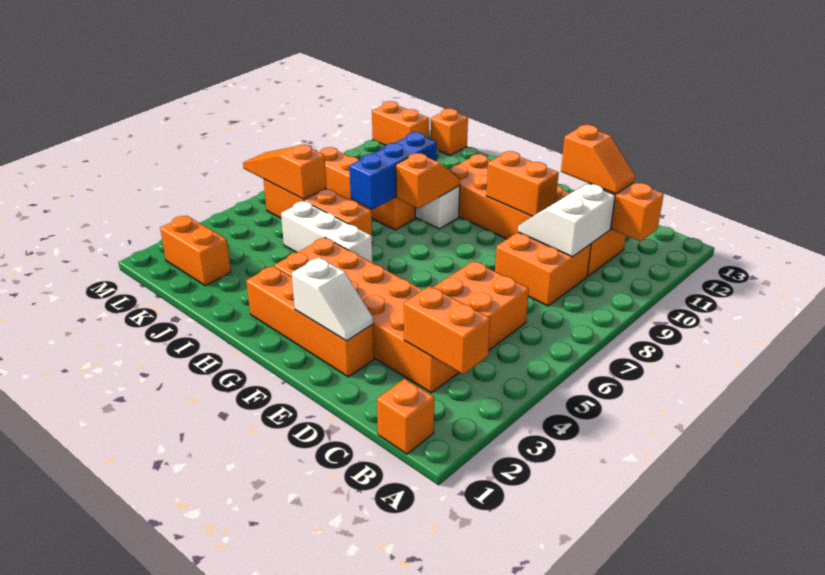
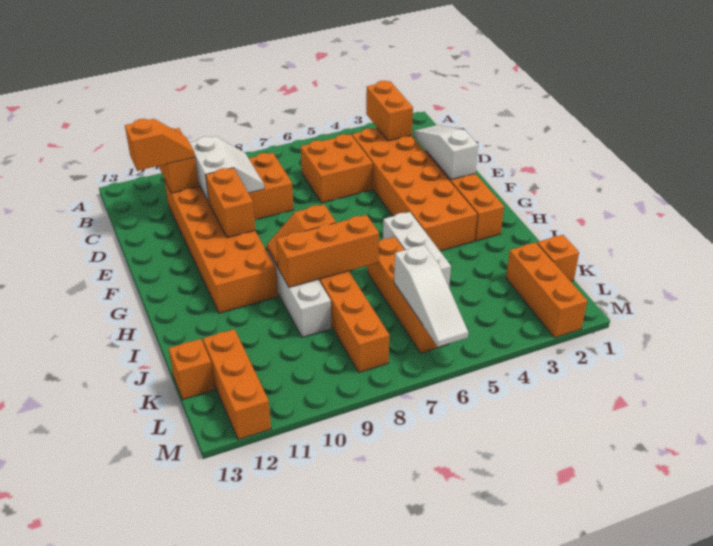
orange 1x1 brick [377,379,434,454] -> orange 1x1 brick moved to [537,235,579,281]
white 2x2 slope [518,184,615,257] -> white 2x2 slope turned to [189,136,264,202]
orange 1x2 slope [561,125,635,194] -> orange 1x2 slope turned to [125,119,195,171]
white 1x2 slope [292,257,373,341] -> white 1x3 slope [414,125,478,180]
blue 1x3 brick [349,132,437,210] -> orange 1x3 brick [276,215,379,287]
orange 1x2 brick [160,216,231,286] -> orange 1x3 brick [506,242,587,338]
orange 1x3 slope [243,145,326,199] -> white 1x3 slope [394,245,468,347]
orange 1x2 brick [372,101,429,145] -> orange 1x3 brick [203,329,271,440]

